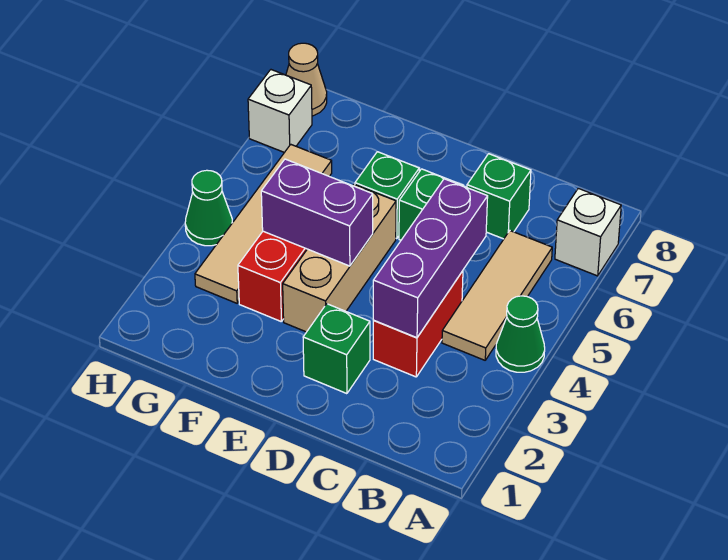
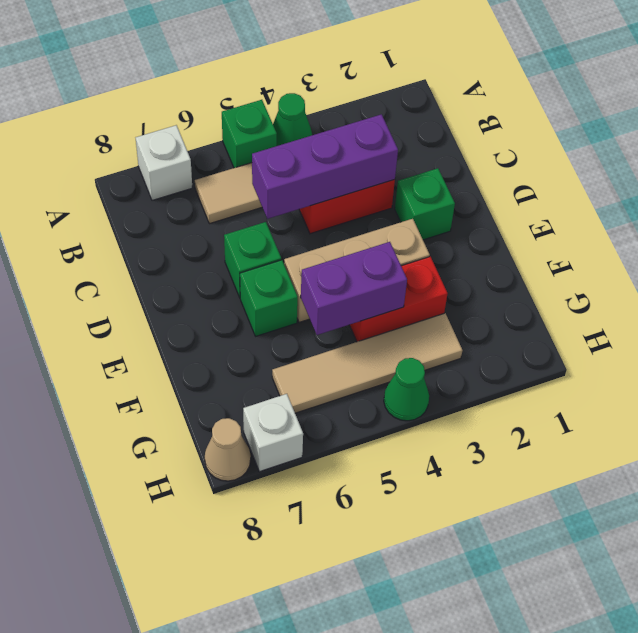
green 1x1 brick [467,154,531,239] -> green 1x1 brick moved to [222,100,277,168]
purple 1x2 brick [261,159,373,266] -> purple 1x2 brick turned to [301,242,407,335]

